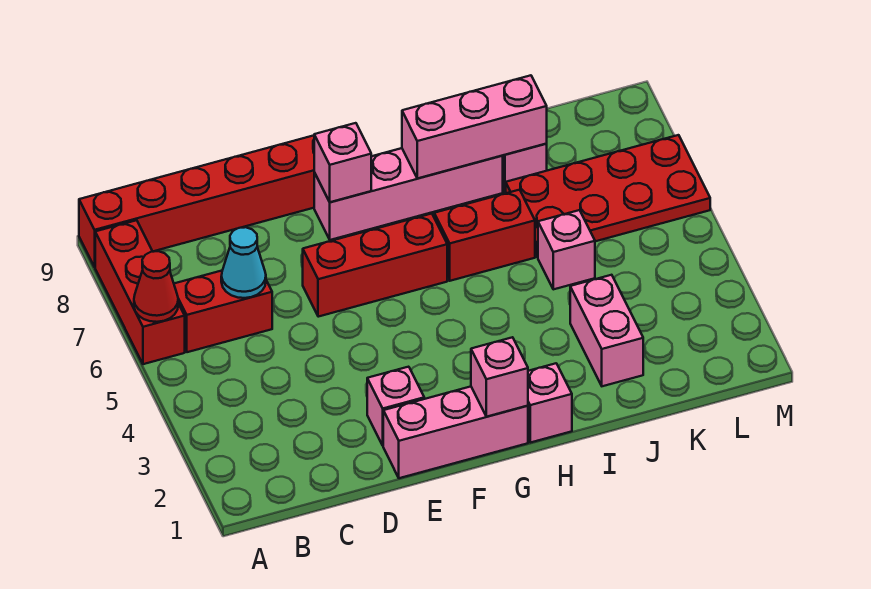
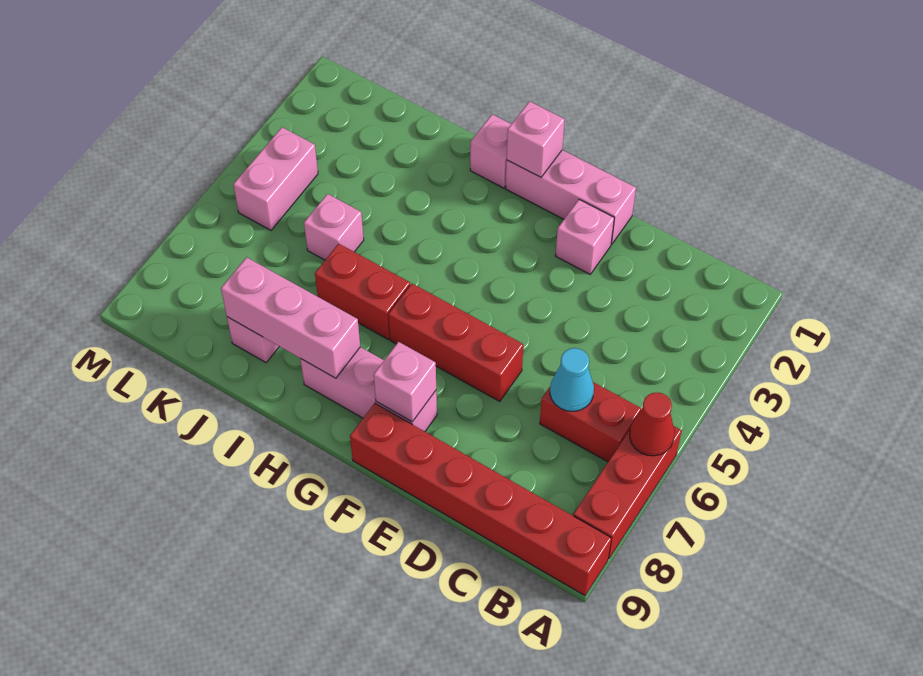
pink 1x4 brick [314,148,503,240] -> pink 1x3 brick [300,347,437,431]
pink 1x2 brick [570,275,643,386] -> pink 1x2 brick moved to [233,127,318,230]
red 2x4 plate [506,135,710,257] -> none

